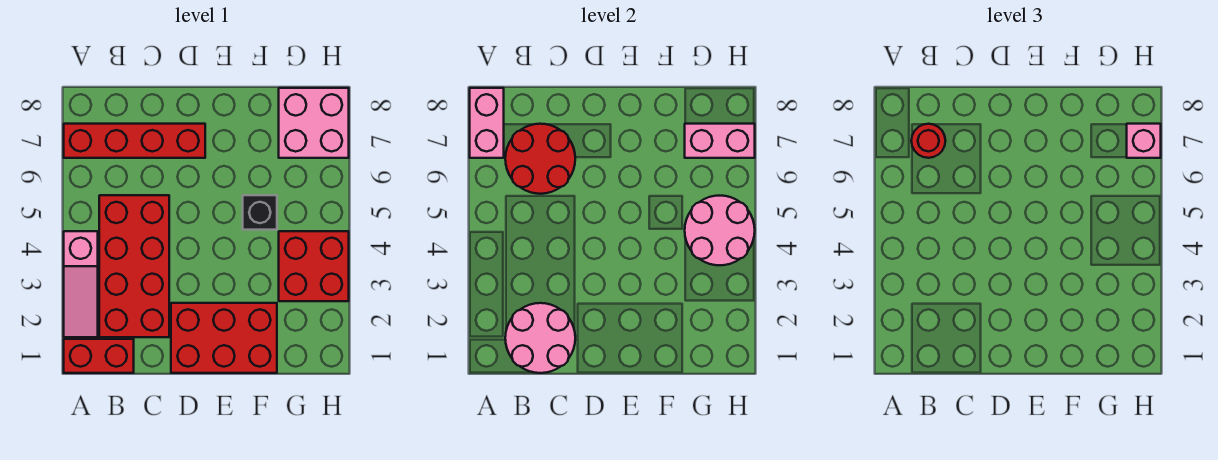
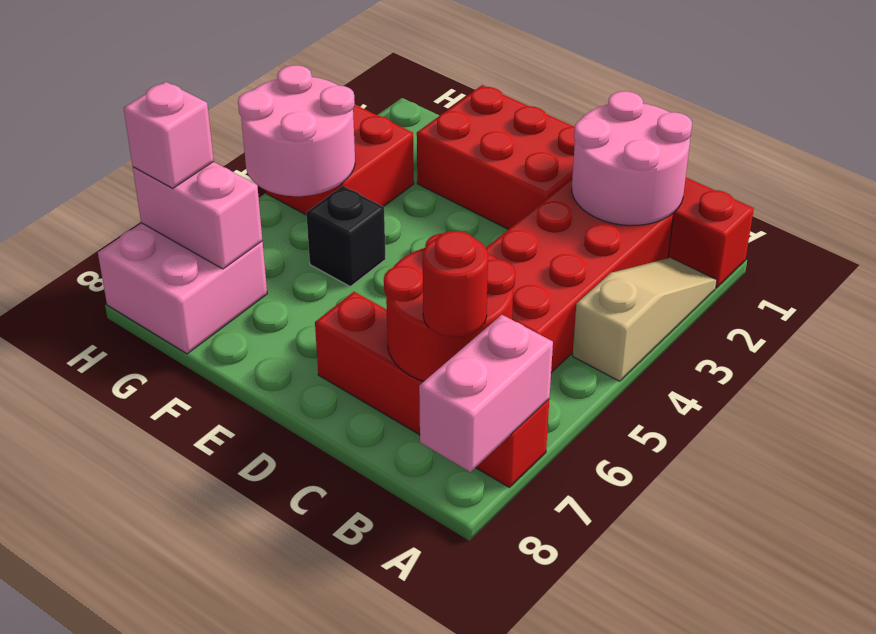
pink 1x3 slope [64,231,98,337] -> tan 1x3 slope [573,258,717,381]

